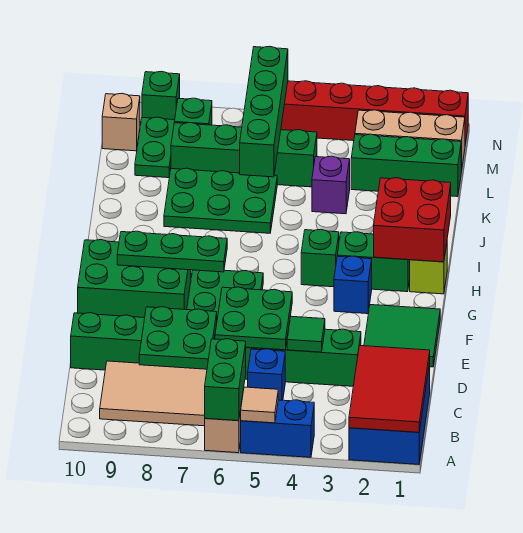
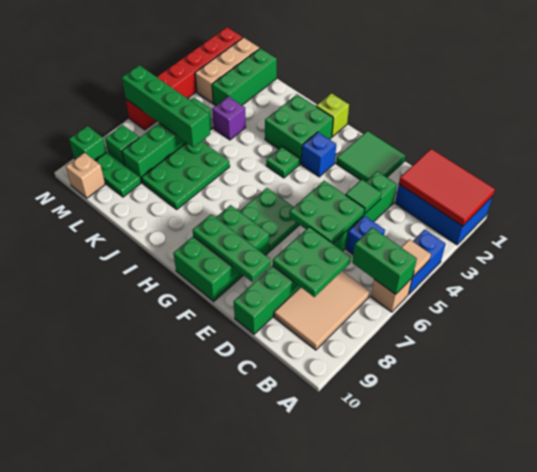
green 1x3 plate [117,231,227,272] -> green 1x3 plate turned to [193,214,271,282]
red 2x2 brick [374,178,451,262] -> none
green 1x2 brick [337,232,410,292] -> green 2x2 brick [265,94,333,164]
green 1x1 brick [301,229,339,287] -> green 1x1 plate [266,147,300,178]

